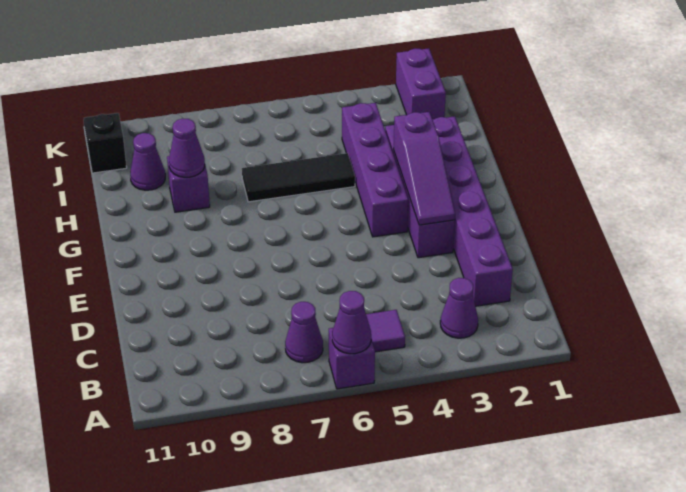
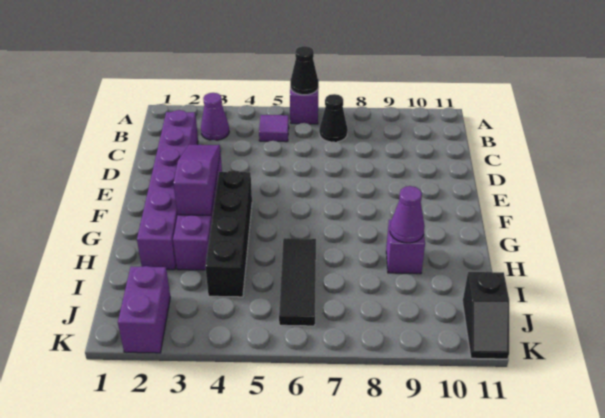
purple 1x1 cone [332,291,371,354] -> black 1x1 cone [290,46,319,95]
purple 1x1 cone [285,302,323,363] -> black 1x1 cone [319,94,348,142]
purple 1x4 brick [342,103,408,237] -> black 1x4 brick [205,170,252,297]
black 1x3 tile [242,153,355,202] -> black 1x3 tile turned to [279,238,316,326]
purple 1x1 cone [130,133,165,190] -> none

